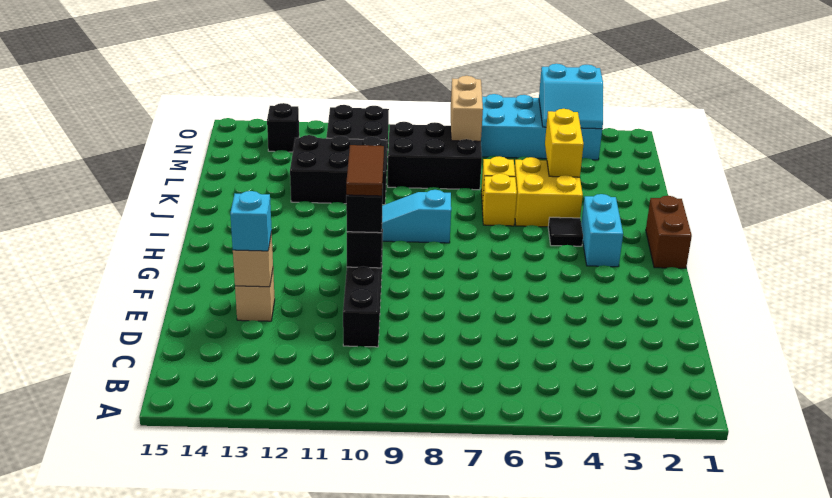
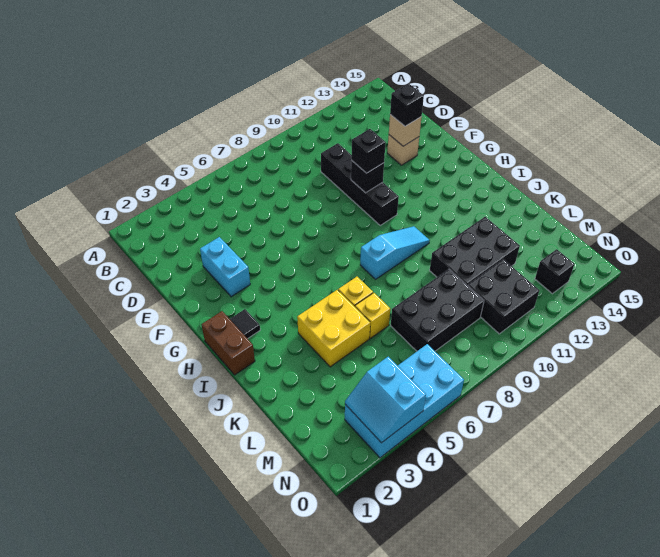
cyan 1x1 brick [230,191,272,251] -> black 1x1 brick [390,84,424,126]
brown 1x2 tile [346,145,384,196] -> none
cyan 1x2 brick [581,194,623,267] -> cyan 1x2 brick moved to [200,237,250,297]
black 1x1 tile [548,217,583,246] -> black 1x1 tile moved to [230,309,260,339]
yellow 1x2 brick [545,109,584,177] -> none
tan 1x2 brick [451,76,483,141] -> none
cyan 2x2 slope [539,64,603,129] -> cyan 2x2 slope turned to [345,357,426,443]

